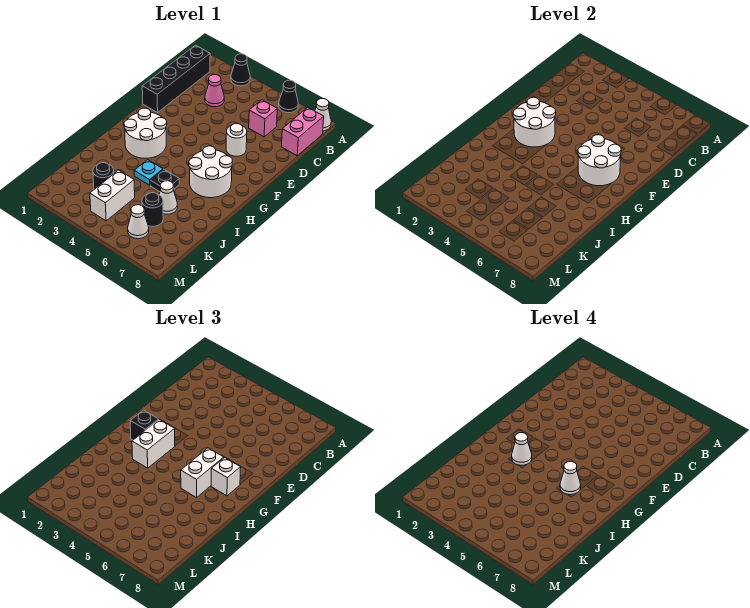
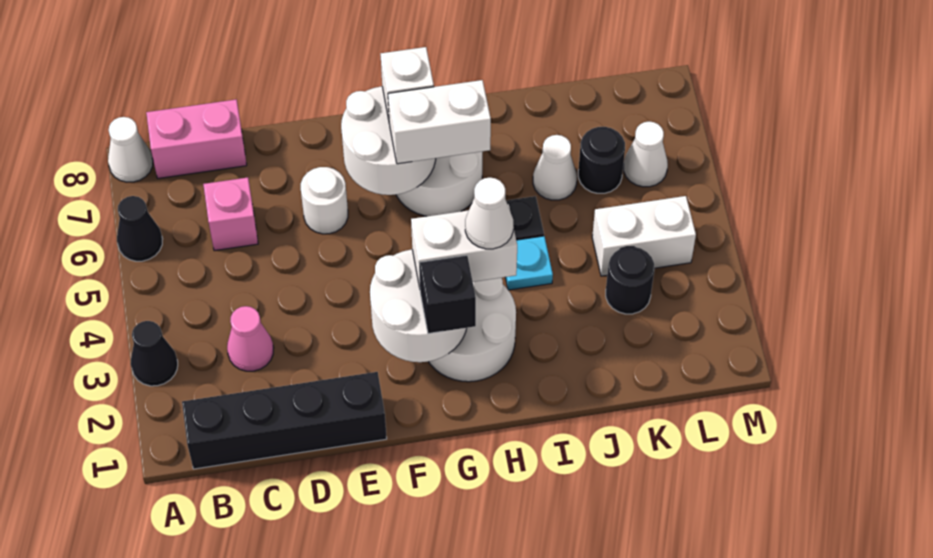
white 1x1 cone [560,461,581,495] -> none

